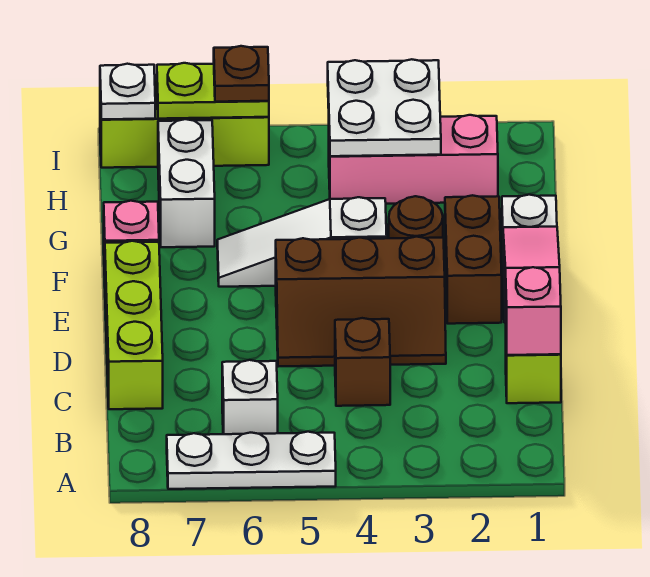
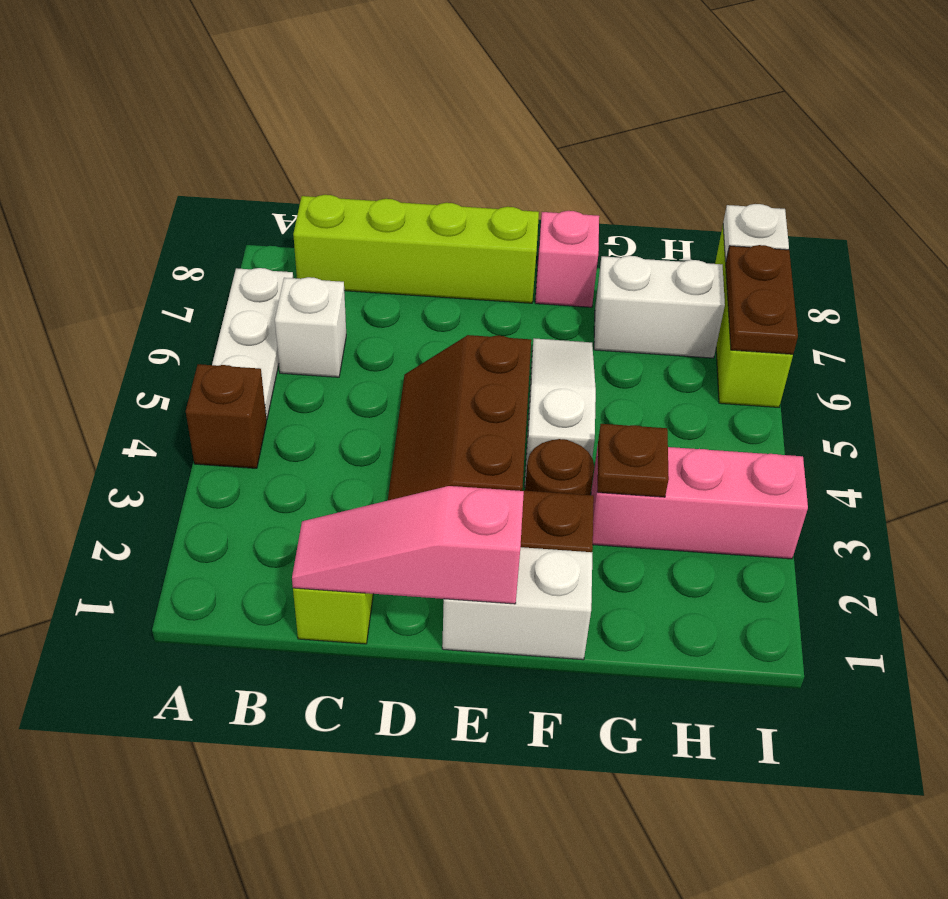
pink 1x3 slope [503,227,561,355] -> pink 1x3 slope turned to [292,486,524,604]
brown 1x1 brick [335,318,390,406] -> brown 1x1 brick moved to [186,364,267,468]
lime 1x3 brick [105,241,163,409] -> lime 1x4 brick [293,195,539,303]
pink 1x3 brick [329,115,498,204] -> pink 1x3 brick turned to [591,446,808,559]
white 2x2 plate [328,59,441,156] -> none
lime 1x2 plate [157,63,269,119] -> brown 1x2 plate [726,245,798,354]
brown 1x1 plate [214,46,269,102] -> brown 1x1 plate moved to [597,424,669,497]

